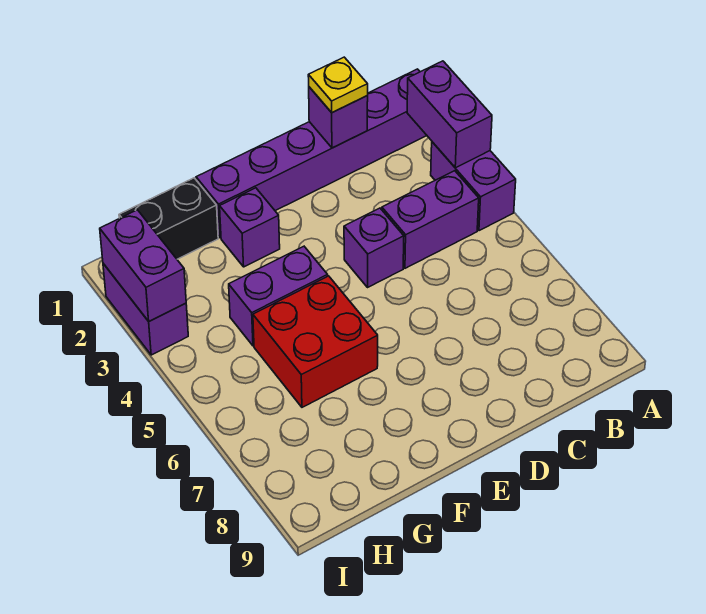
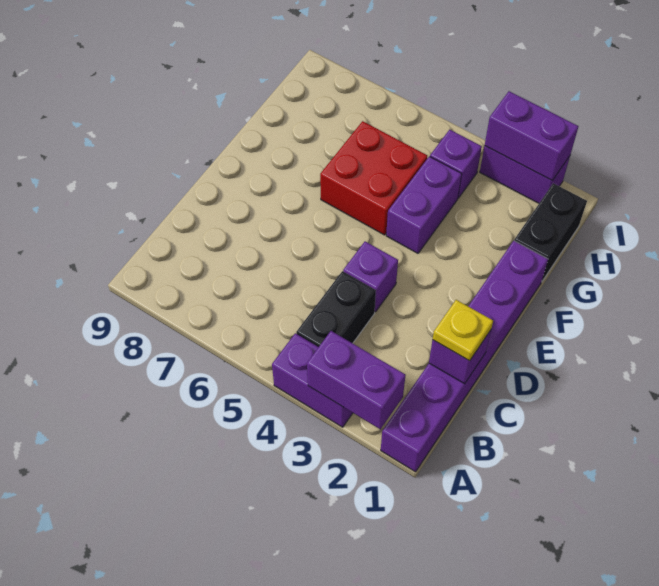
purple 1x2 brick [382,171,479,268] -> black 1x2 brick [296,271,376,347]
purple 1x1 brick [220,188,280,267] -> purple 1x1 brick moved to [430,130,482,198]

